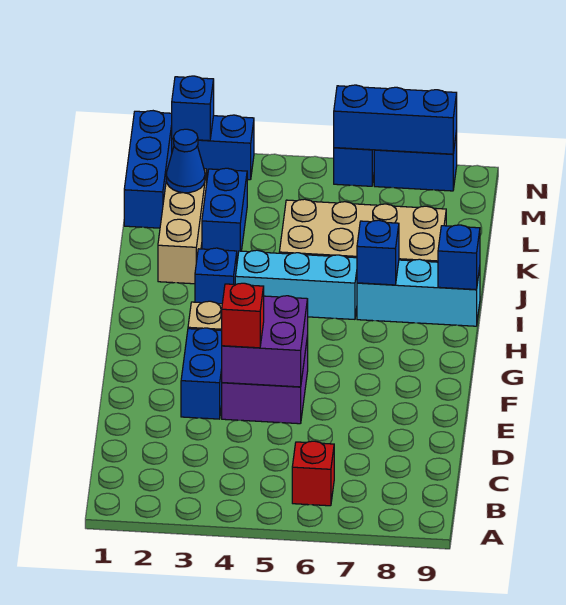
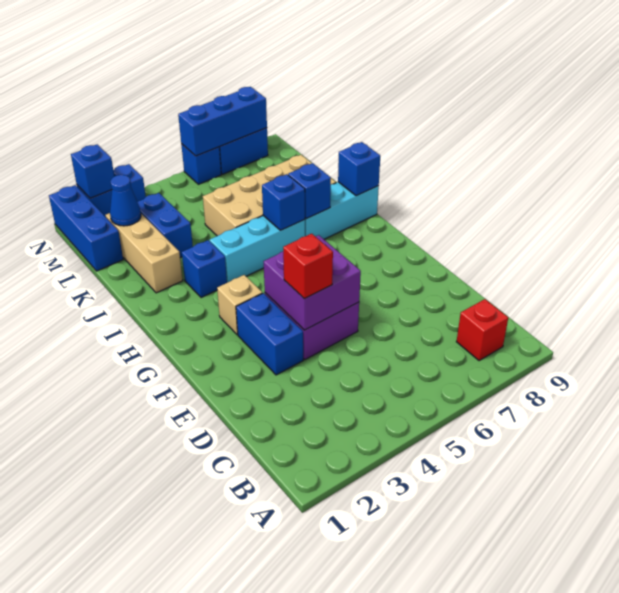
red 1x1 brick [292,441,334,506] -> red 1x1 brick moved to [456,299,508,361]
none -> blue 1x1 brick [262,174,305,230]

